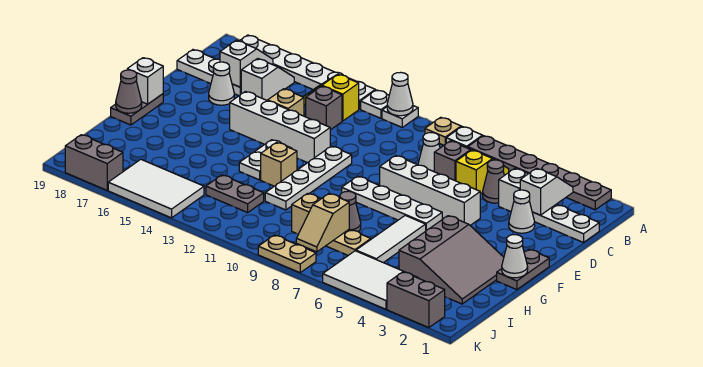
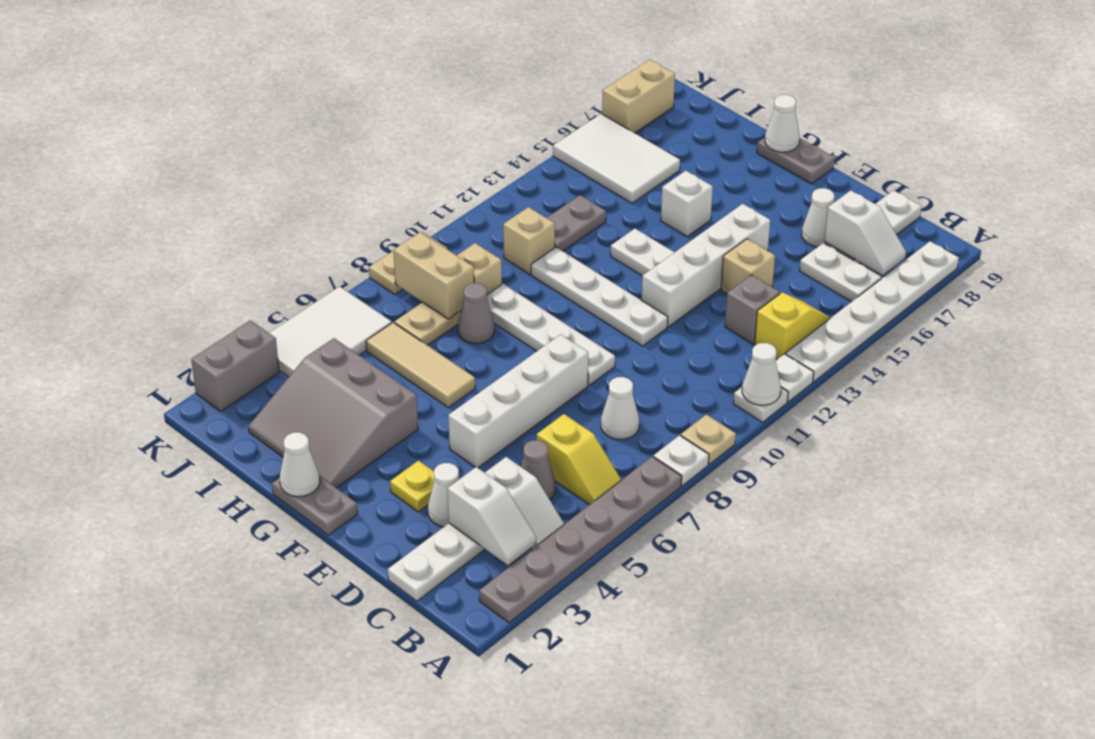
white 1x2 slope [241,59,294,101] -> white 1x2 plate [799,243,881,302]
grey 1x1 brick [434,141,471,181] -> none
none -> yellow 1x1 plate [390,461,434,512]
white 1x4 plate [342,176,442,231] -> white 1x4 plate turned to [487,284,615,385]
white 1x1 brick [127,58,163,104] -> white 1x1 brick moved to [661,171,713,237]
white 1x3 tile [356,215,426,263] -> tan 1x3 tile [366,323,475,408]
tan 1x1 brick [261,142,297,186] -> tan 1x1 brick moved to [503,207,555,274]
grey 1x1 cone [116,70,142,113] -> white 1x1 cone [765,95,800,152]
tan 1x2 slope [296,193,349,252] -> tan 1x2 brick [394,232,474,319]
white 2x3 tile [108,159,204,218] -> white 2x3 tile turned to [553,114,680,203]
grey 1x2 brick [65,135,123,190] -> tan 1x2 brick [602,59,675,133]

